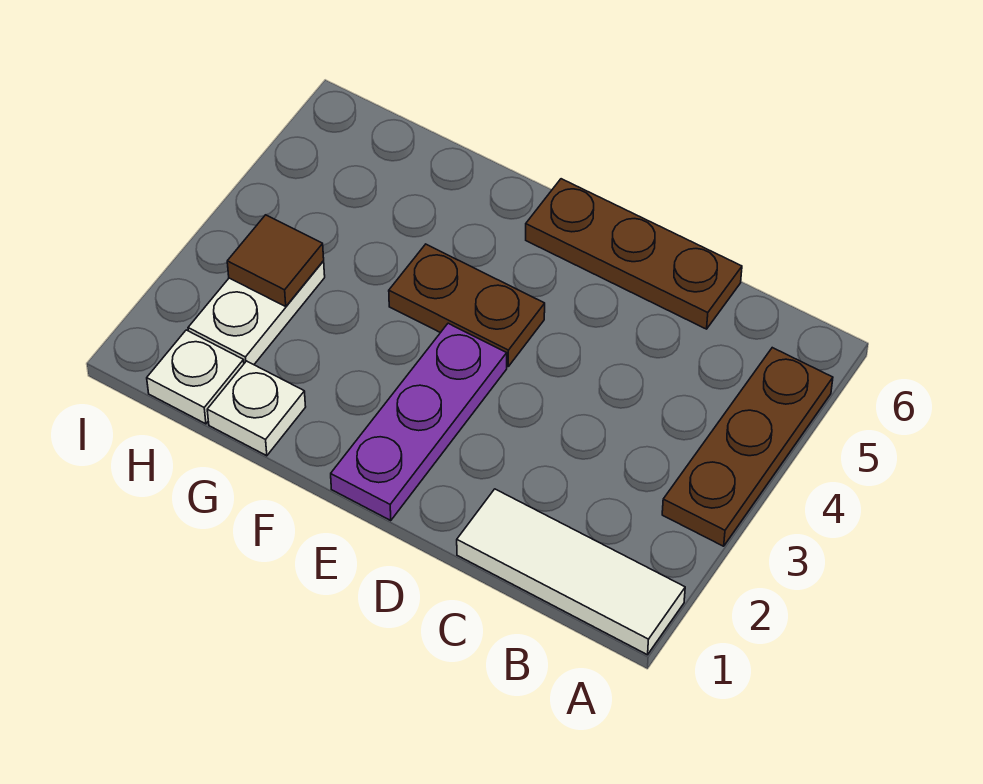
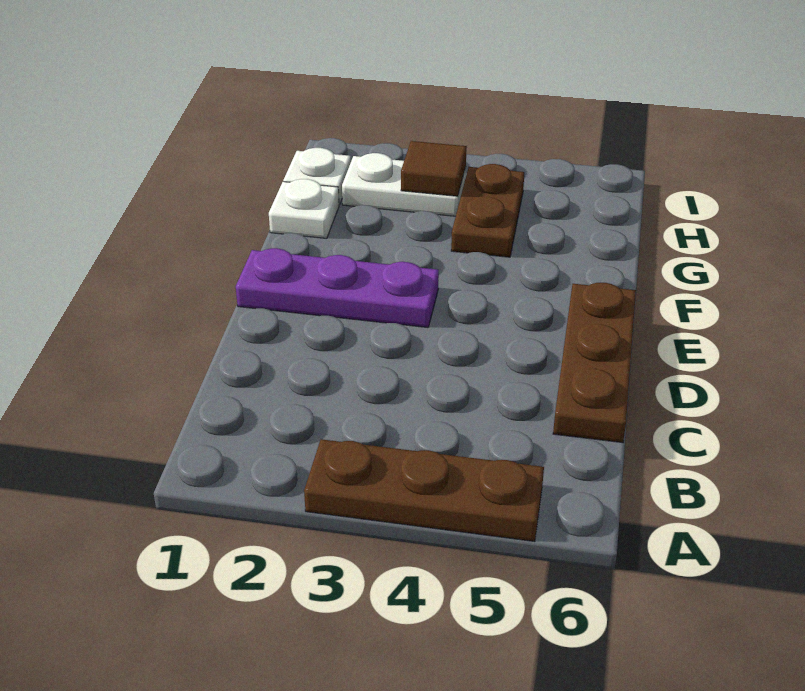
white 1x3 tile [457,489,685,655] -> none
brown 1x2 plate [389,244,545,366] -> brown 1x2 plate moved to [451,164,524,257]

